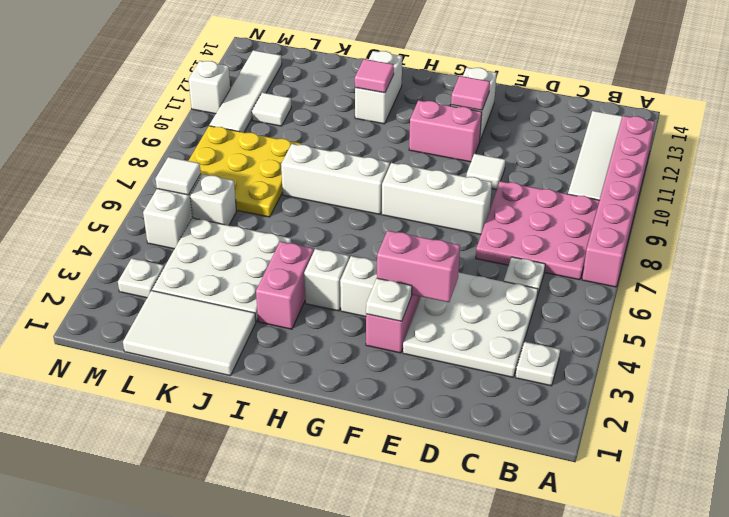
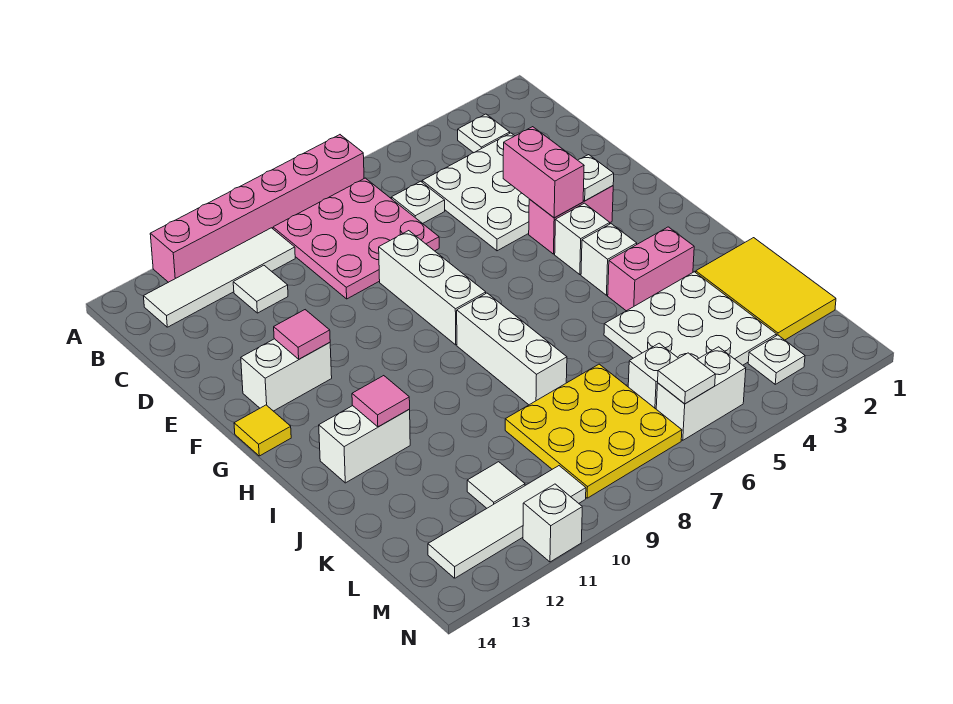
white 1x1 tile [466,154,505,190] -> white 1x1 tile moved to [233,265,288,313]
pink 1x2 brick [409,100,482,162] -> none
none -> yellow 1x1 tile [234,405,291,456]
white 2x3 tile [123,290,256,376] -> yellow 2x3 tile [696,238,836,340]

